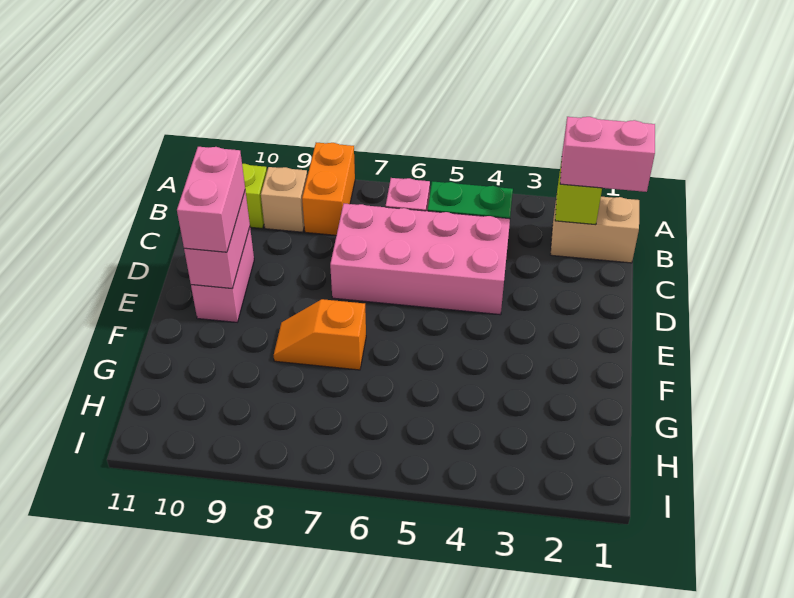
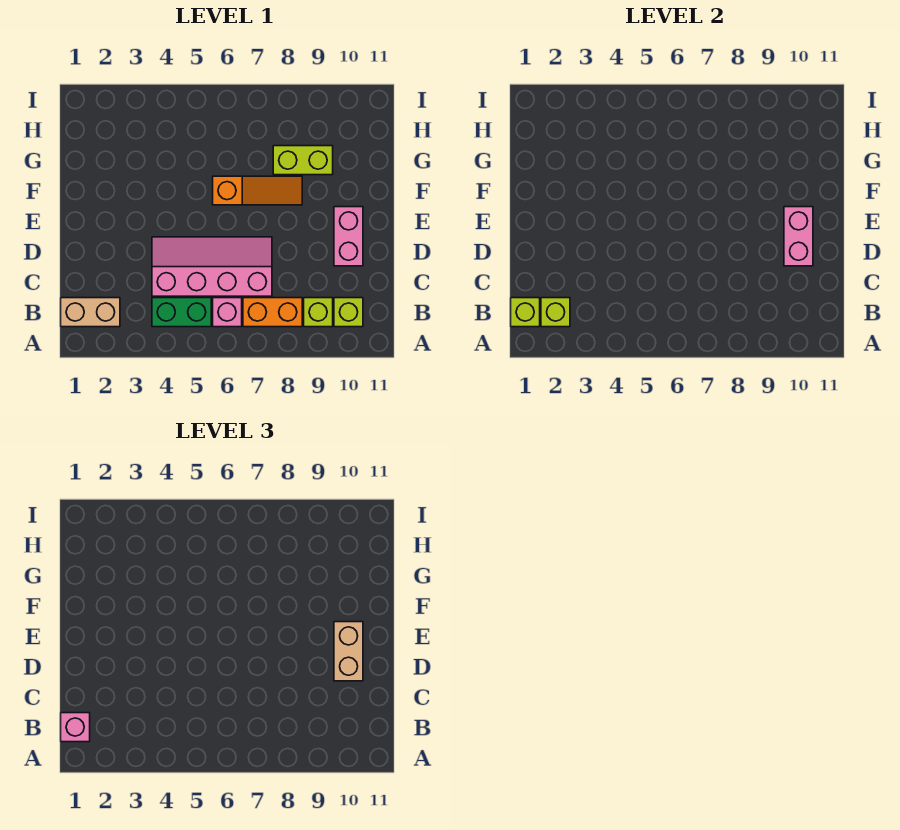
orange 1x2 brick [302,143,355,235] -> orange 1x2 brick turned to [243,298,302,327]
none -> lime 1x1 brick [511,298,540,327]
pink 1x2 brick [560,117,655,192] -> pink 1x1 brick [61,713,90,742]
tan 1x1 brick [261,167,307,232] -> lime 1x1 brick [304,298,333,327]
pink 2x4 brick [330,204,510,315] -> pink 2x4 slope [152,237,272,296]
pink 1x2 brick [177,147,245,252] -> tan 1x2 brick [334,622,363,681]
orange 1x2 slope [274,299,366,370] -> orange 1x3 slope [213,176,302,205]
none -> lime 1x2 brick [273,146,333,175]

